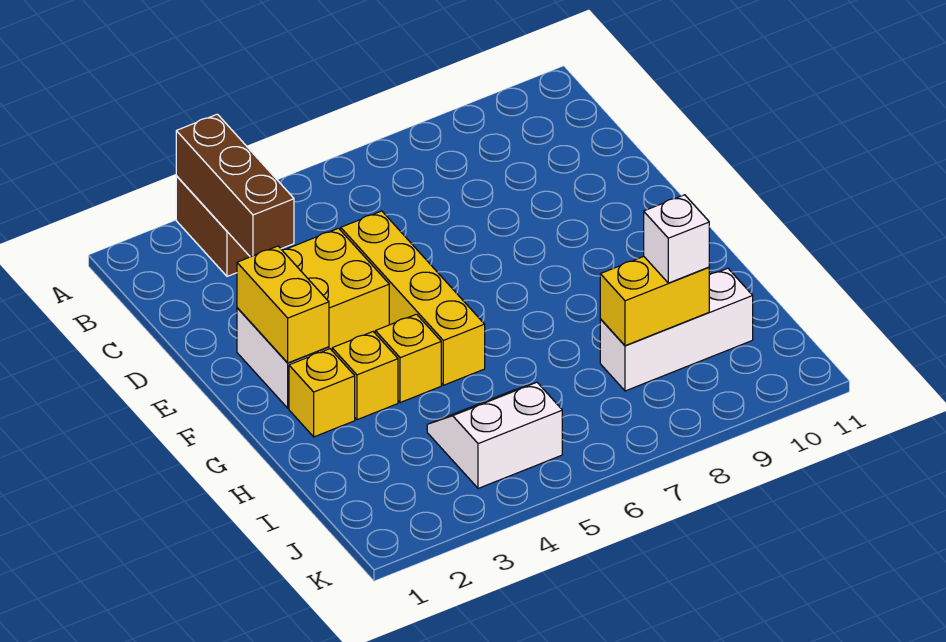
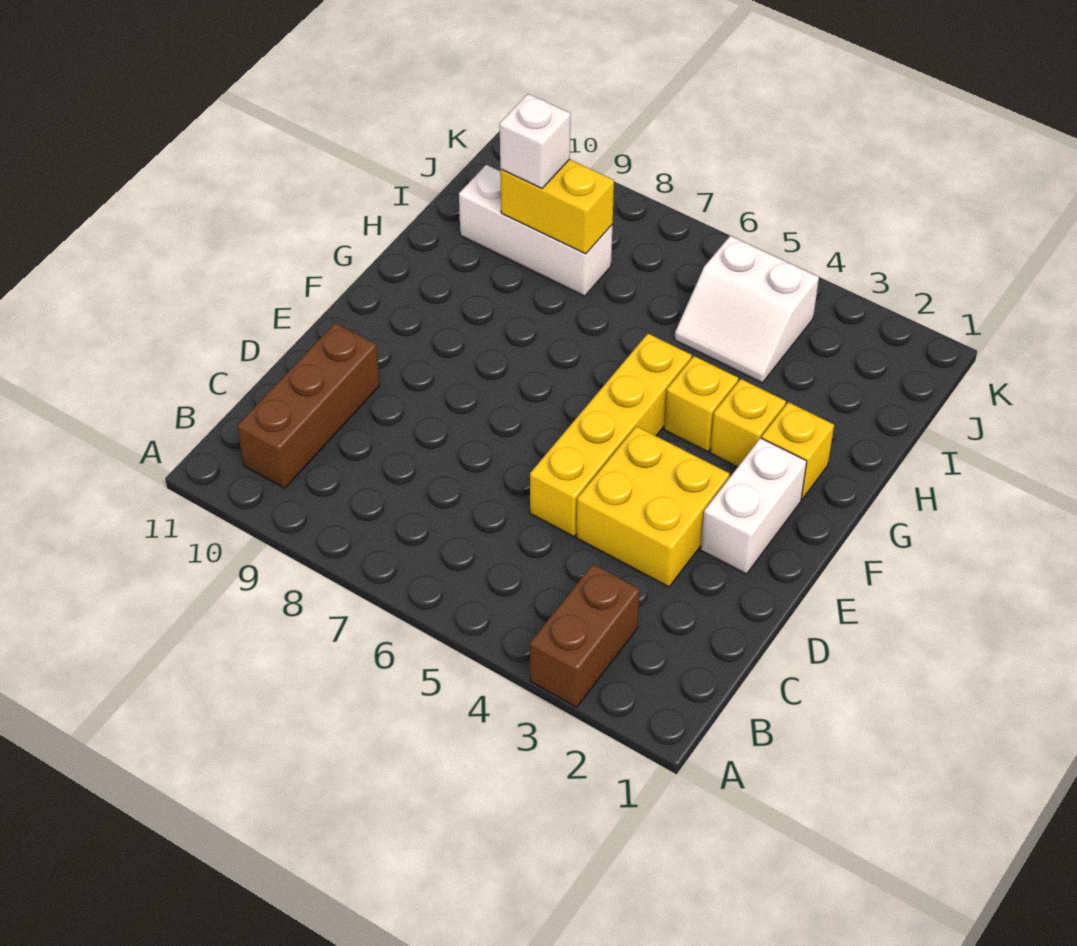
brown 1x3 brick [176,114,294,257] -> brown 1x3 brick moved to [237,323,380,488]
yellow 1x2 brick [237,246,329,363] -> none

